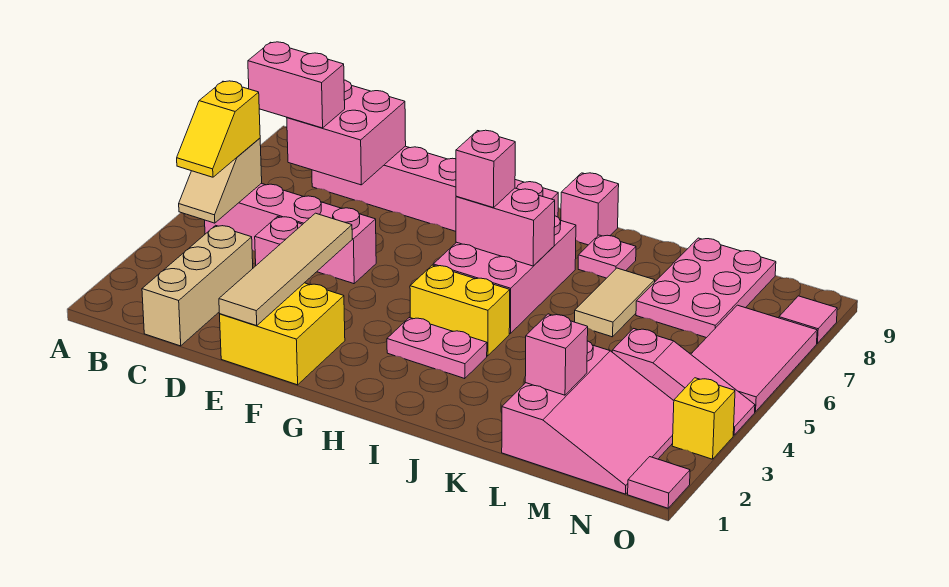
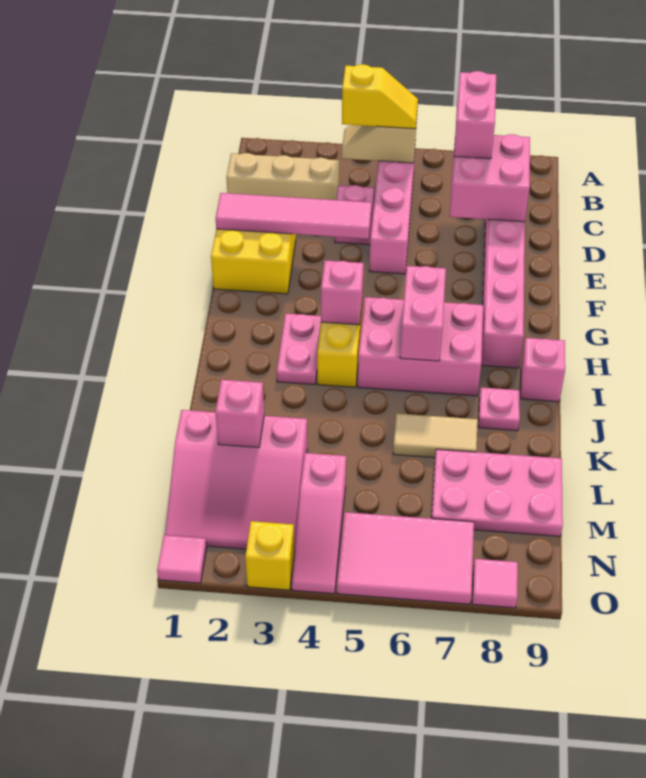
yellow 1x2 slope [177,81,260,177] -> yellow 1x2 slope turned to [342,64,418,129]
tan 1x4 tile [219,213,352,326] -> pink 1x4 tile [215,193,372,239]
pink 1x1 brick [456,130,515,208] -> pink 1x1 brick moved to [321,260,364,325]

